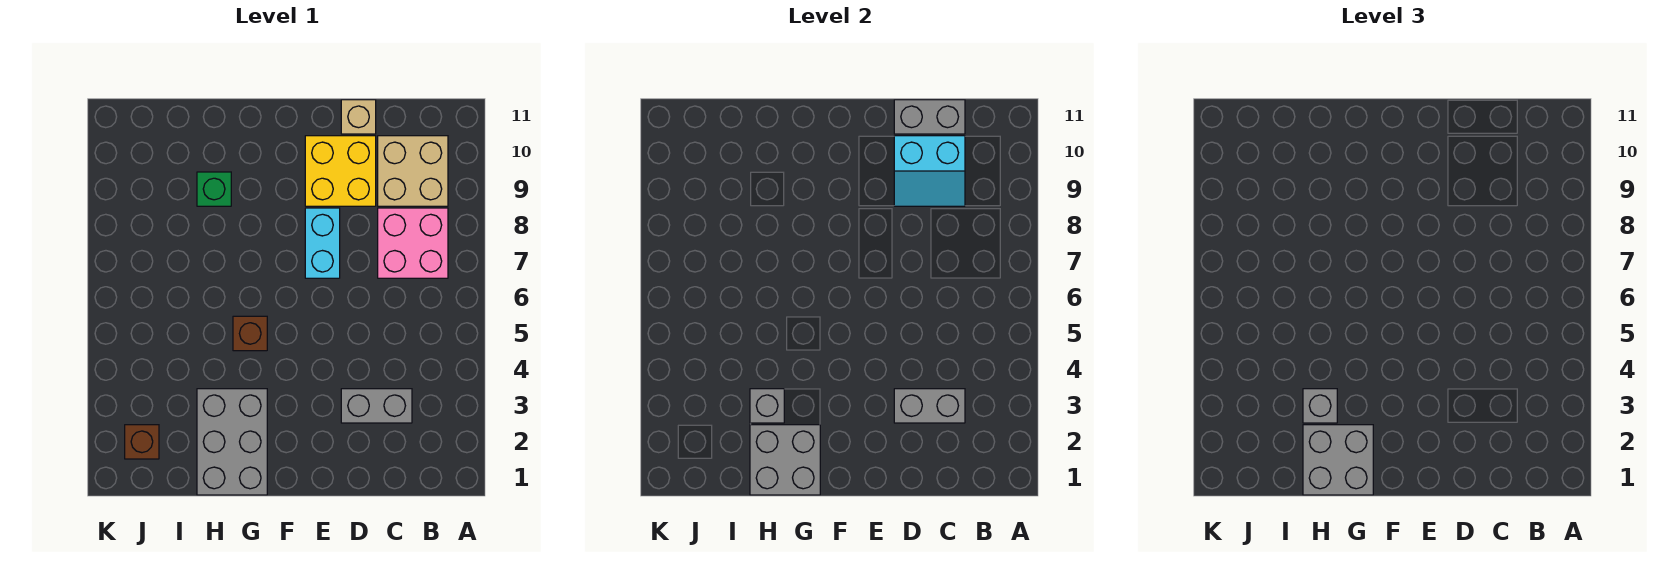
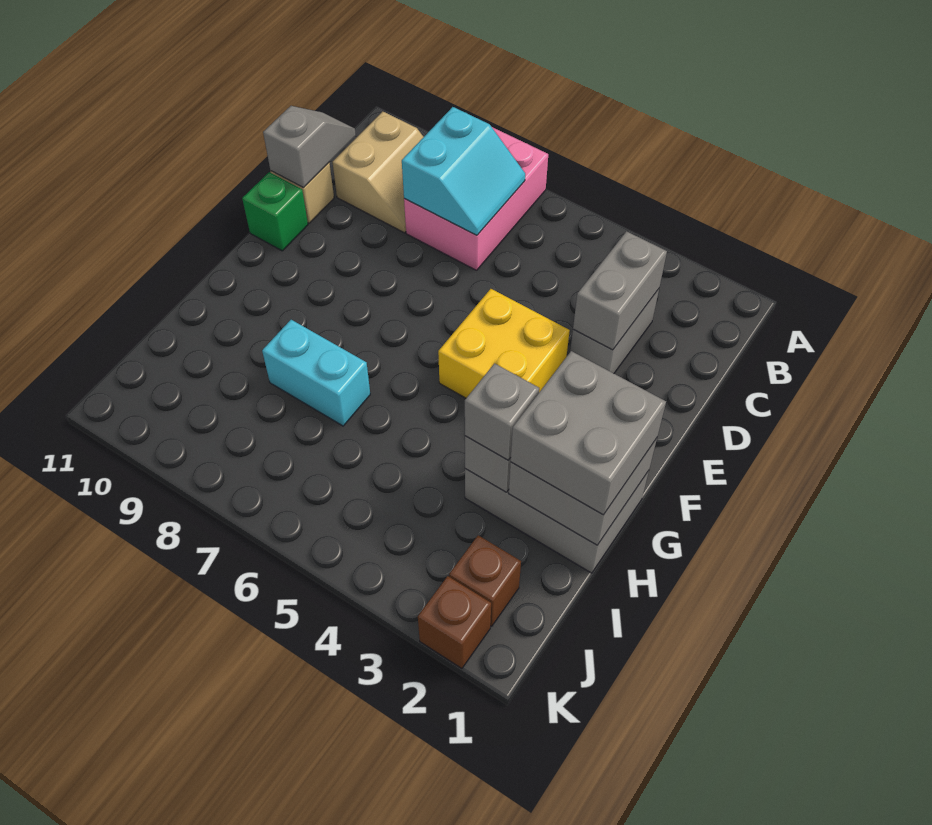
pink 2x2 brick [378,208,448,278] -> pink 2x3 brick [404,127,548,270]
tan 2x2 brick [378,136,448,206] -> tan 2x2 slope [332,112,423,233]
cyan 2x2 slope [894,136,965,206] -> cyan 2x2 slope moved to [402,107,525,235]
grey 1x2 brick [894,100,965,134] -> grey 1x2 slope [263,106,356,187]
yellow 2x2 brick [305,136,376,206] -> yellow 2x2 brick moved to [438,289,570,398]
cyan 1x2 brick [305,208,340,278] -> cyan 1x2 brick moved to [262,320,370,426]
brown 1x1 brick [233,316,267,351] -> brown 1x1 brick moved to [418,576,491,668]
green 1x1 brick [197,172,231,206] -> green 1x1 brick moved to [242,172,308,251]

